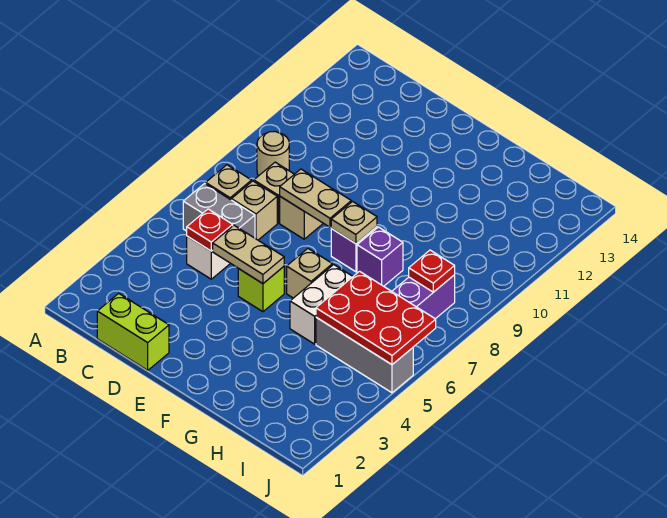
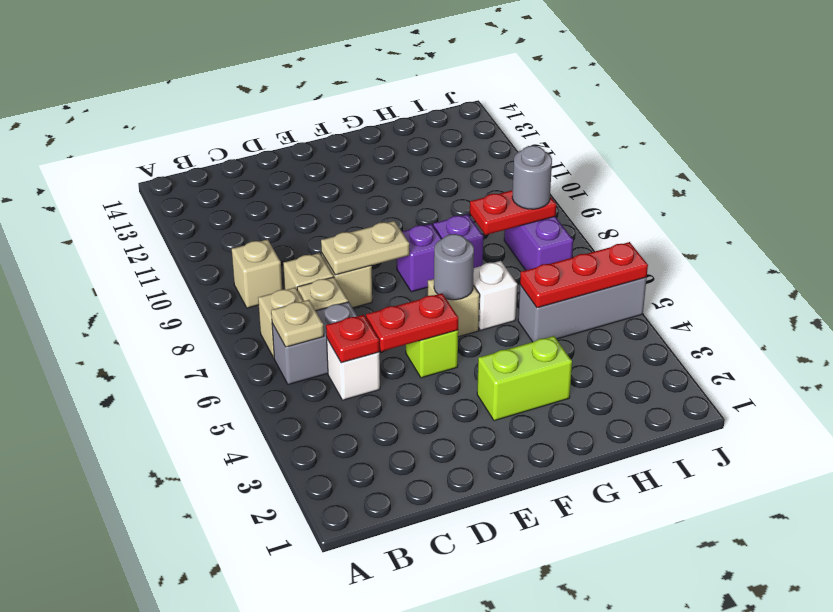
tan 1x1 round brick [257,132,289,176] -> tan 1x1 brick [232,239,282,308]
lime 1x2 brick [97,293,169,370] -> lime 1x2 brick moved to [477,336,572,421]
tan 1x2 plate [212,225,284,284] -> red 1x2 plate [366,293,458,351]
none -> grey 1x1 round brick [434,234,474,300]
tan 1x1 plate [331,202,377,244] -> tan 1x1 plate moved to [271,300,324,347]
white 1x2 brick [290,265,353,344] -> white 1x1 brick [473,261,517,330]
red 2x3 plate [316,271,436,365] -> red 1x3 plate [520,242,648,308]
red 1x1 plate [409,250,455,292] -> red 1x2 plate [470,190,556,235]
none -> grey 1x1 round brick [512,146,552,209]

